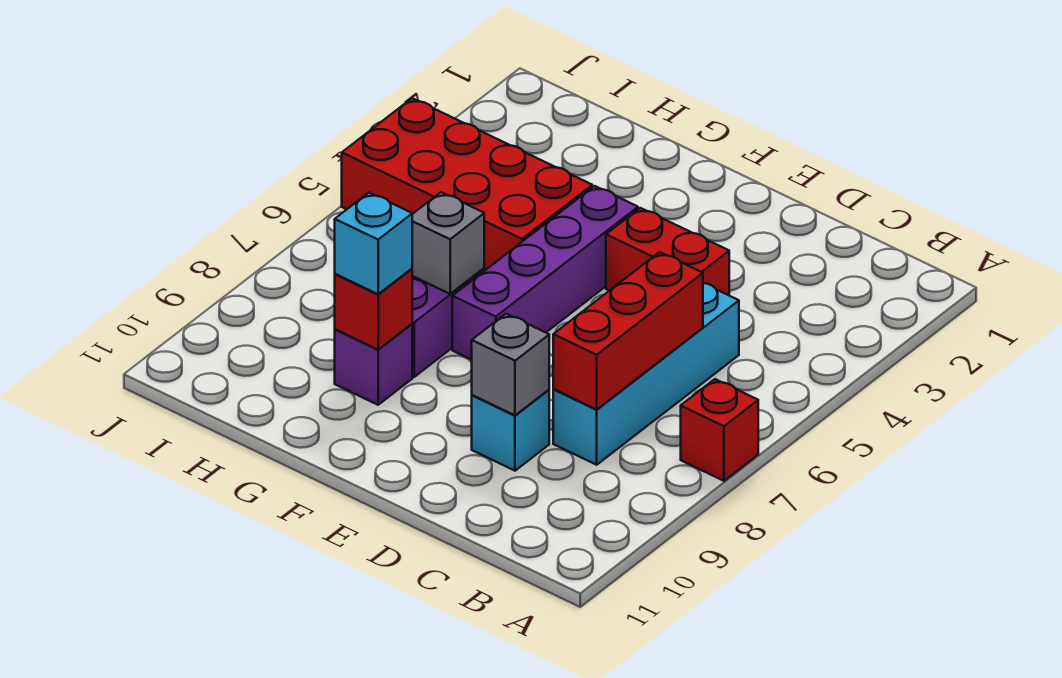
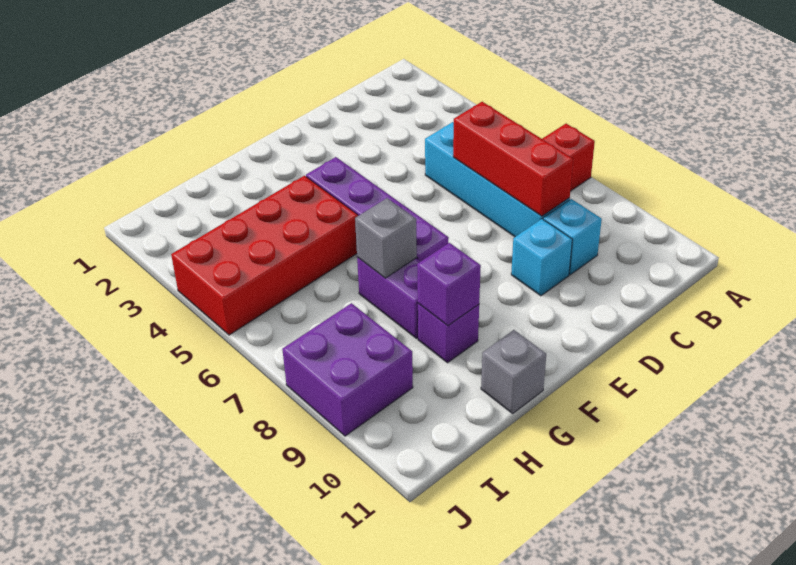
red 1x2 brick [606,208,729,295] -> none
grey 1x1 brick [472,314,549,415] -> grey 1x1 brick moved to [481,330,546,413]
red 1x1 brick [335,269,412,349] -> purple 1x1 brick [417,243,481,326]
cyan 1x1 brick [335,193,412,294] -> cyan 1x1 brick moved to [543,199,602,275]
none -> purple 2x2 brick [282,303,413,436]

